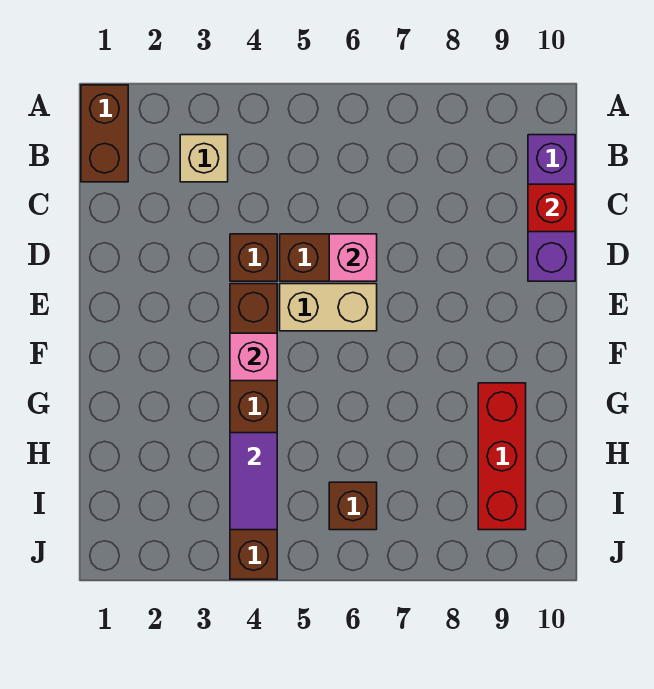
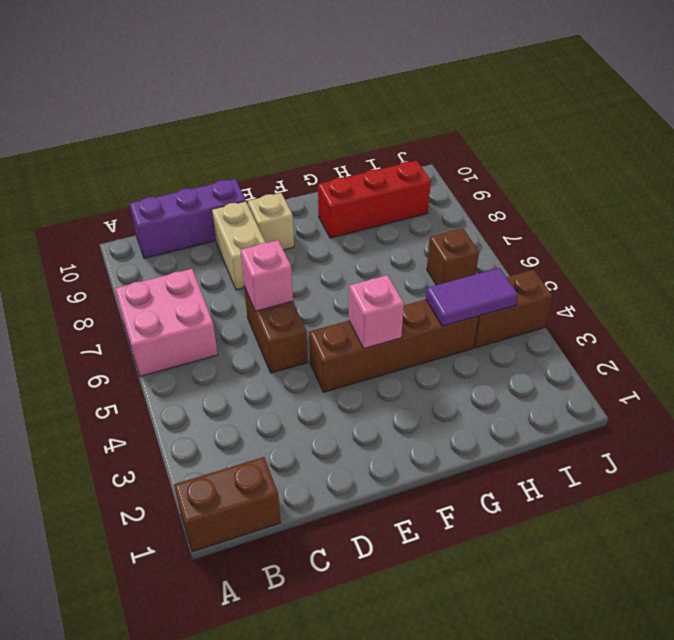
none -> pink 2x2 brick [115,269,218,377]
tan 1x1 brick [180,135,228,182] -> tan 1x1 brick moved to [248,193,294,250]
red 1x1 brick [528,184,575,232] -> none
brown 1x1 brick [230,234,277,281] -> none
tan 1x2 brick [280,284,377,331] -> tan 1x2 brick moved to [212,201,265,290]

